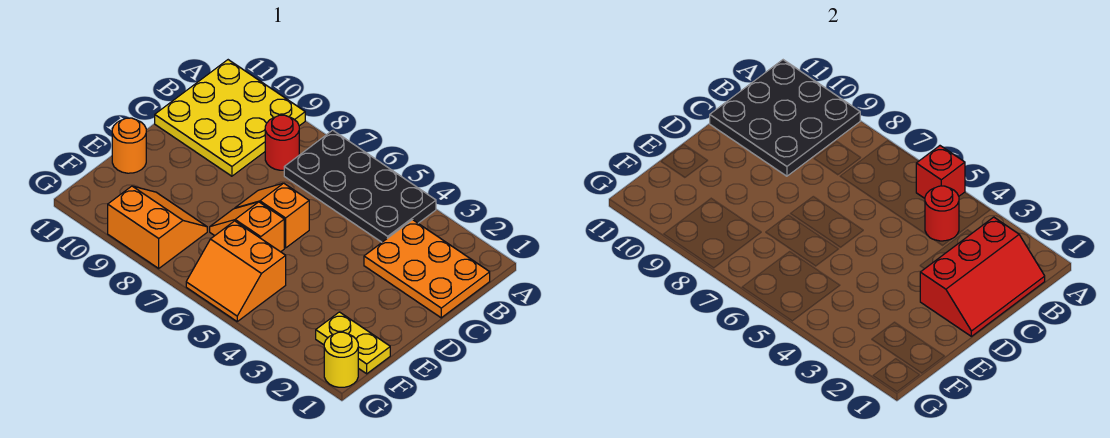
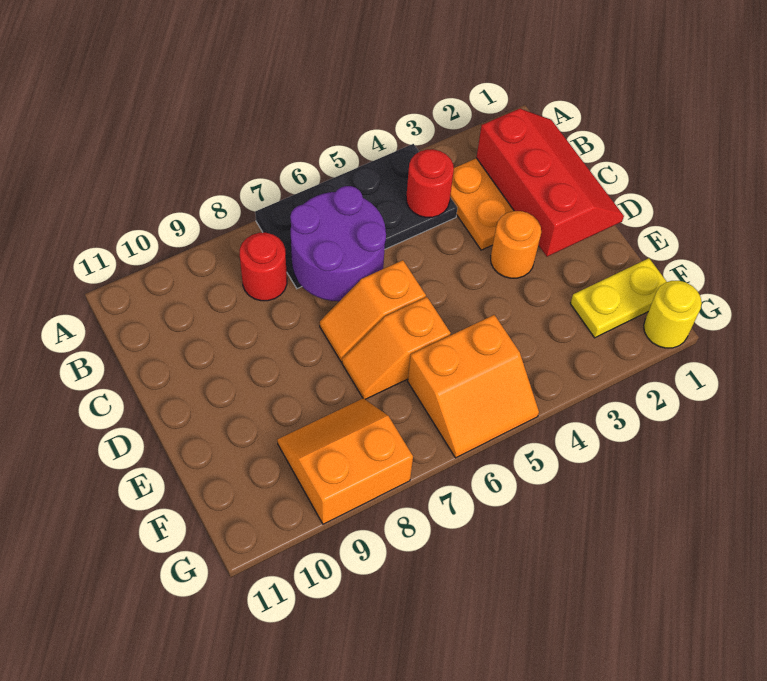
red 1x1 brick [916,146,965,198] -> none
yellow 3x3 plate [155,60,305,176] -> none
black 3x3 plate [710,60,860,176] -> none
none -> purple 2x2 round brick [290,186,386,301]
orange 1x1 round brick [112,118,146,173] -> orange 1x1 round brick moved to [491,211,541,278]

